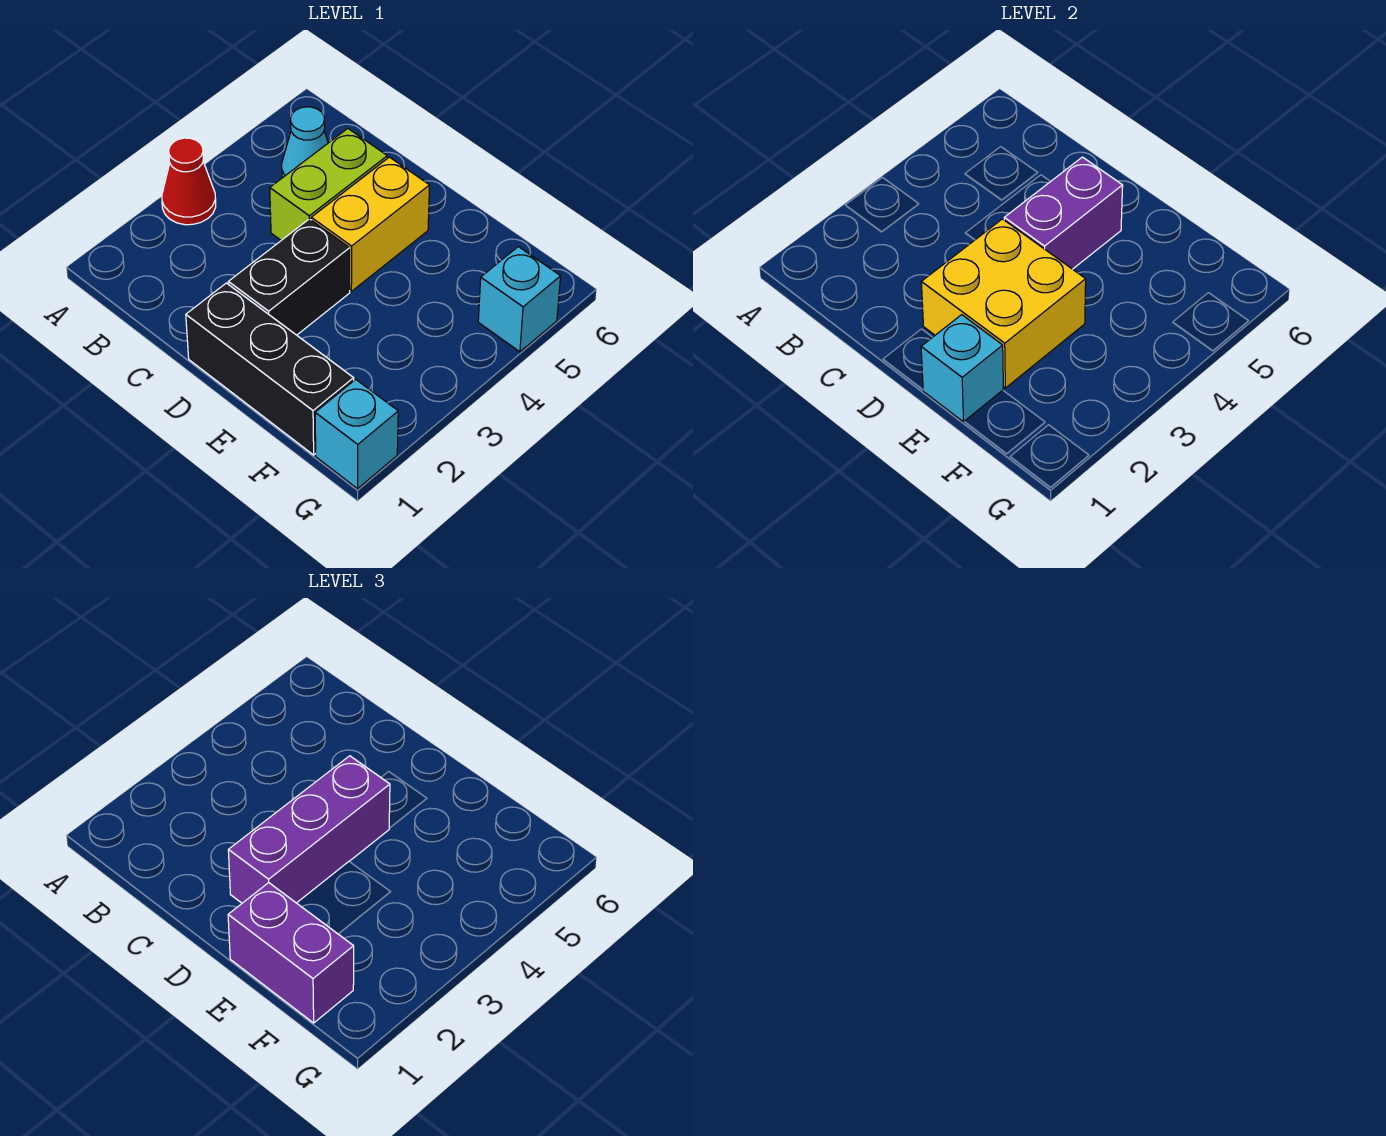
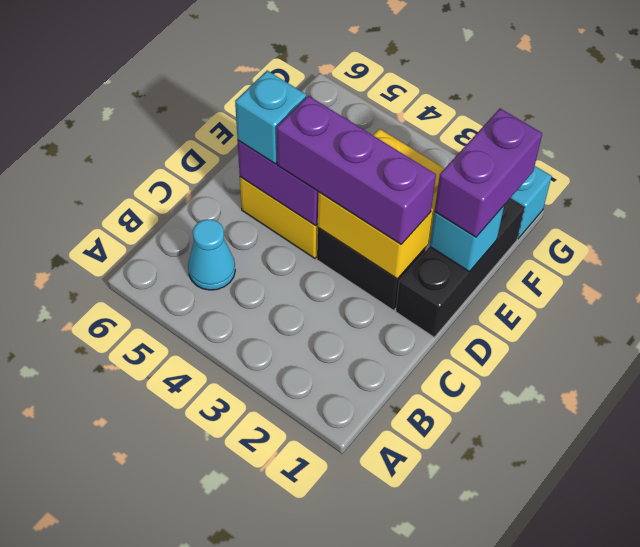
red 1x1 cone [162,138,216,225] -> none
lime 1x2 brick [270,129,387,240] -> none
cyan 1x1 brick [478,247,561,352] -> cyan 1x1 brick moved to [235,71,306,164]

